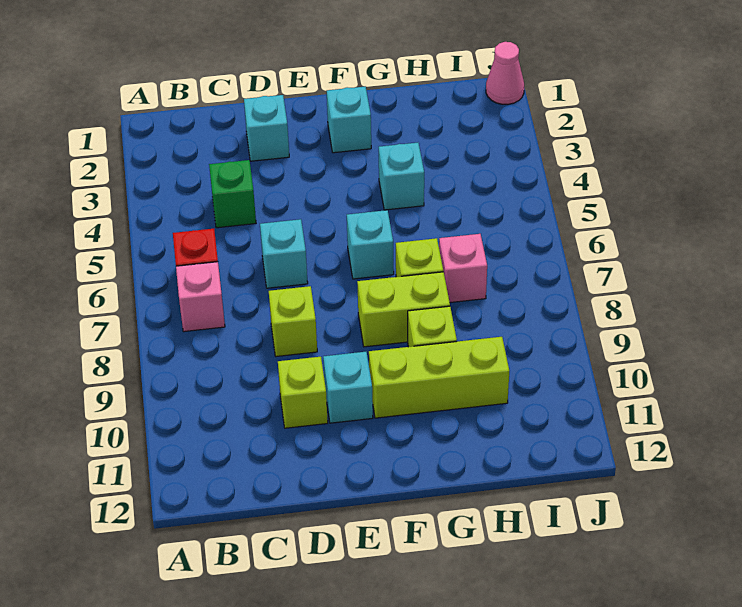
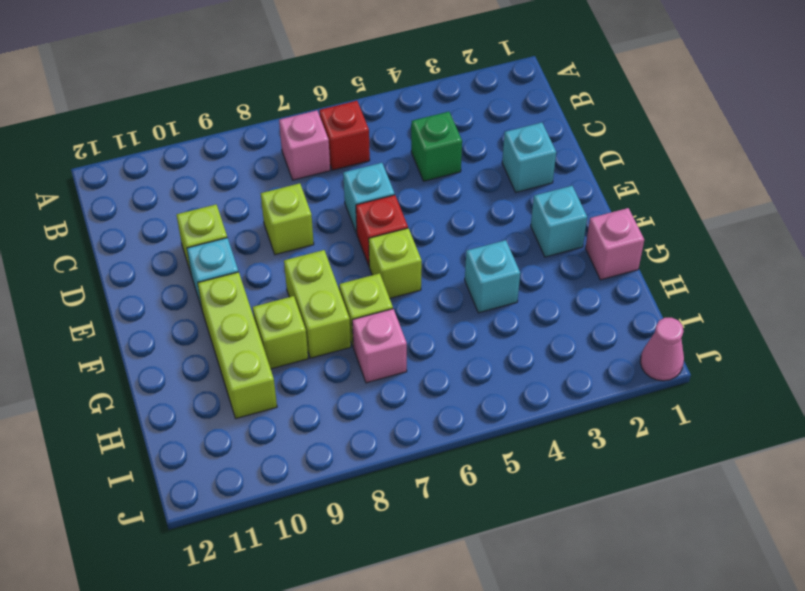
none -> red 1x1 brick [356,195,408,266]
cyan 1x1 brick [347,210,394,279] -> lime 1x1 brick [369,228,422,298]
none -> pink 1x1 brick [586,208,644,280]

